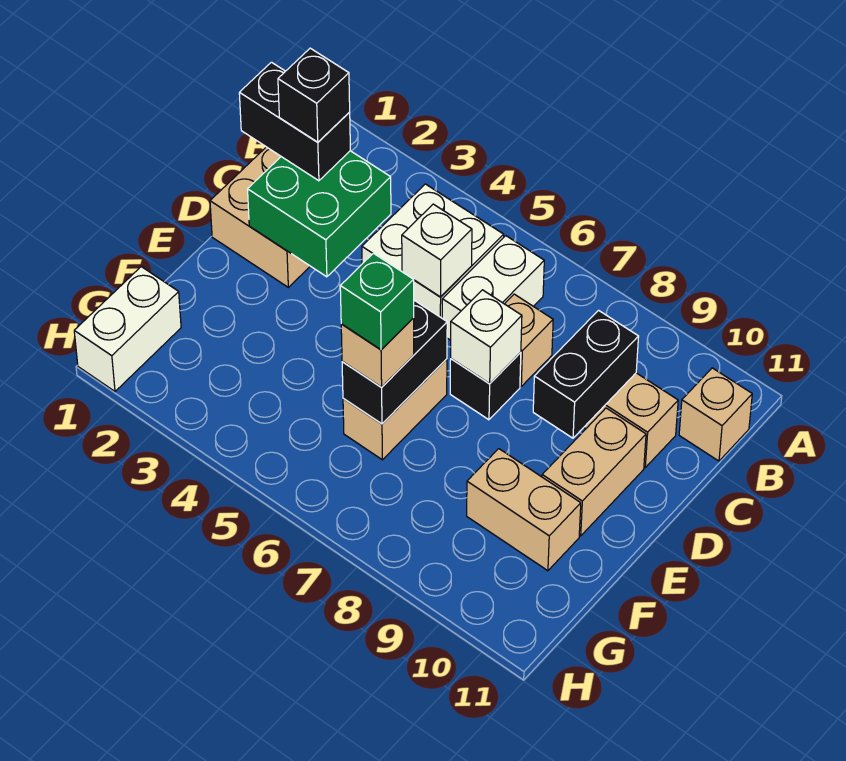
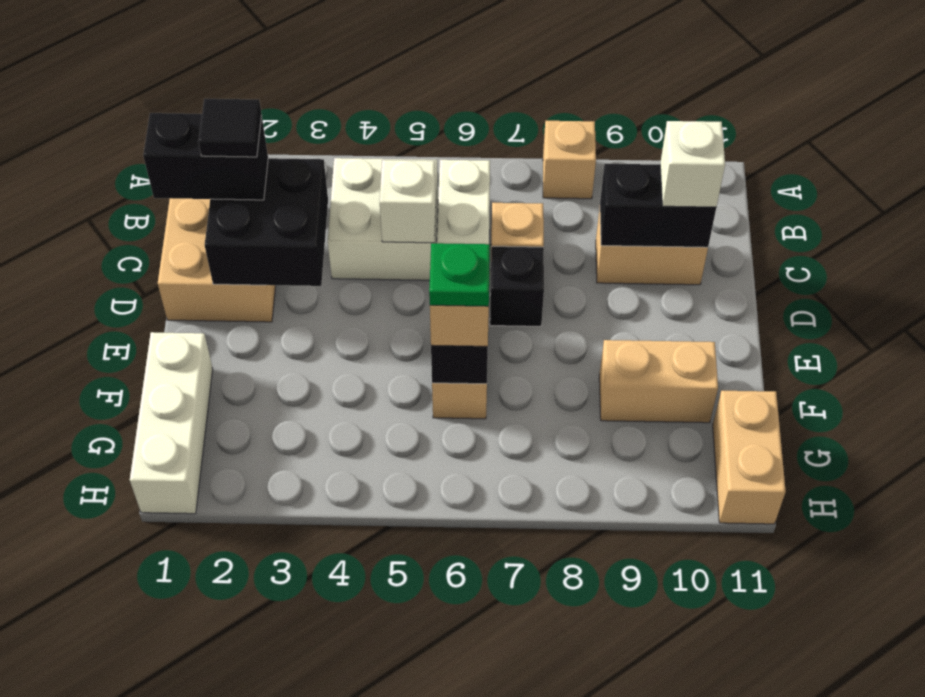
tan 1x1 brick [679,368,752,461] -> tan 1x1 brick moved to [543,121,596,199]
green 2x2 brick [248,151,391,277] -> black 2x2 brick [205,158,328,286]
black 1x1 brick [278,48,350,142] -> black 1x1 tile [198,99,262,157]
black 1x2 brick [533,310,639,438] -> black 1x2 brick turned to [600,164,716,247]
white 1x1 brick [451,290,522,383] -> white 1x1 brick moved to [660,121,725,207]
tan 1x2 brick [542,408,646,536] -> tan 1x2 brick moved to [713,391,786,524]
green 1x1 brick [340,253,414,350] -> green 1x1 plate [429,243,490,306]
white 1x2 brick [74,267,181,391] -> white 1x3 brick [130,332,213,514]

